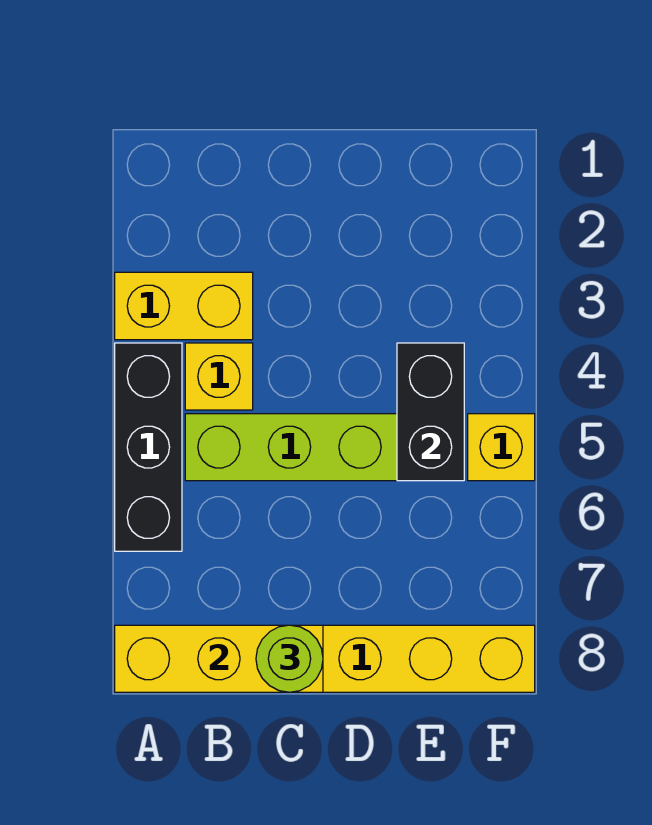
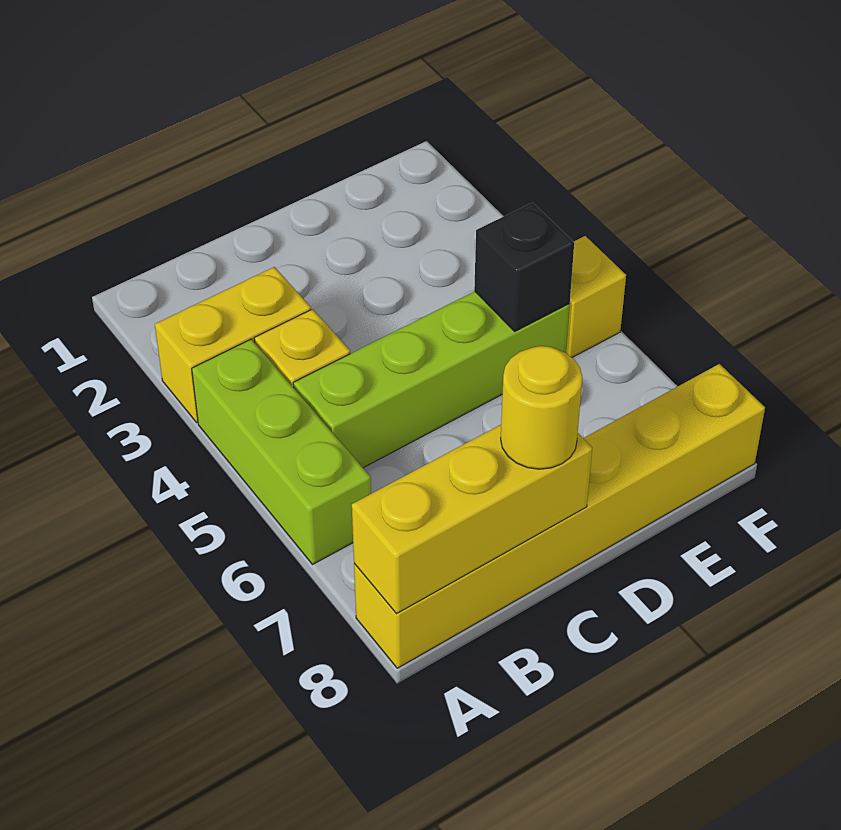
black 1x3 brick [115,343,182,551] -> lime 1x3 brick [192,339,371,565]
lime 1x1 round brick [256,625,323,692] -> yellow 1x1 round brick [501,346,582,469]
black 1x2 brick [397,343,464,481] -> black 1x1 brick [474,203,574,331]

